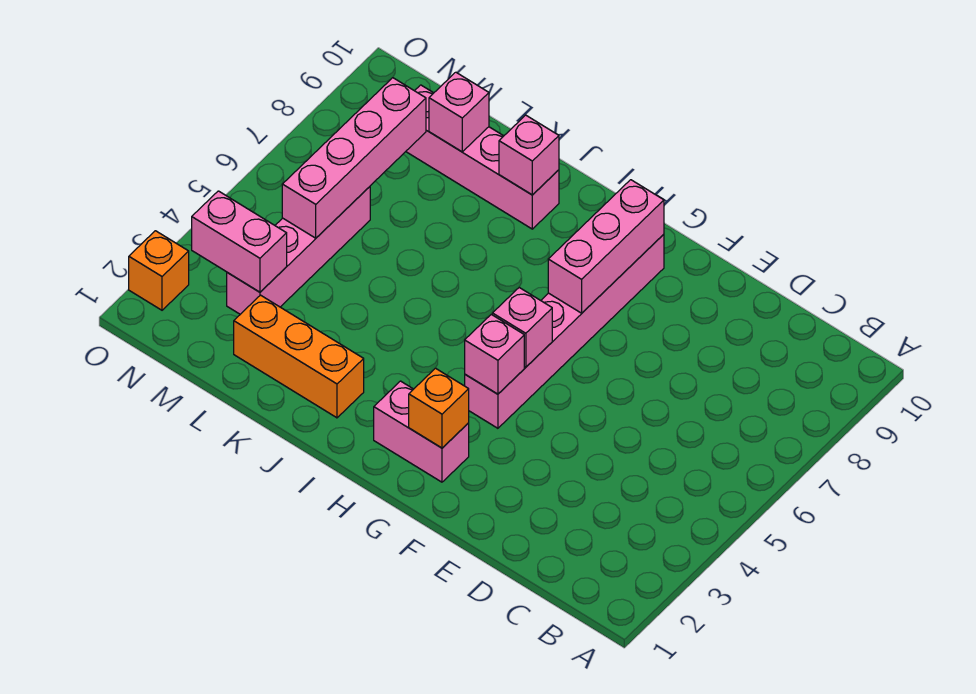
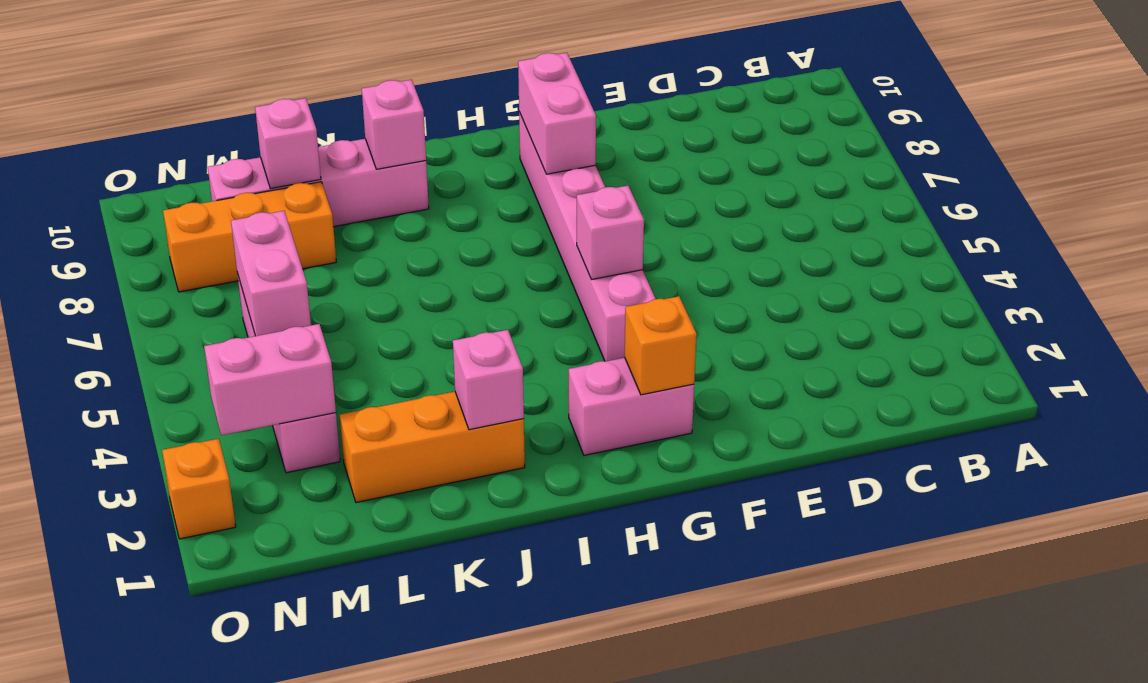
pink 1x1 brick [465,314,524,394] -> pink 1x1 brick moved to [453,330,524,430]
pink 1x3 brick [548,180,664,313] -> pink 1x2 brick [518,53,596,174]
none -> orange 1x3 brick [163,182,336,292]
pink 1x4 brick [282,78,426,238] -> pink 1x2 brick [231,211,311,336]

